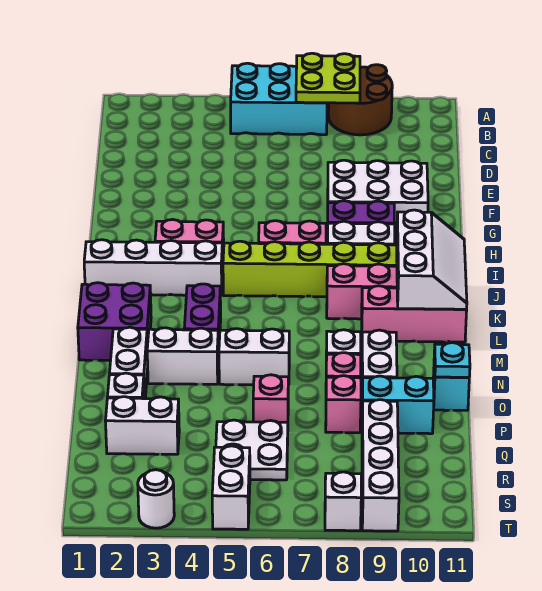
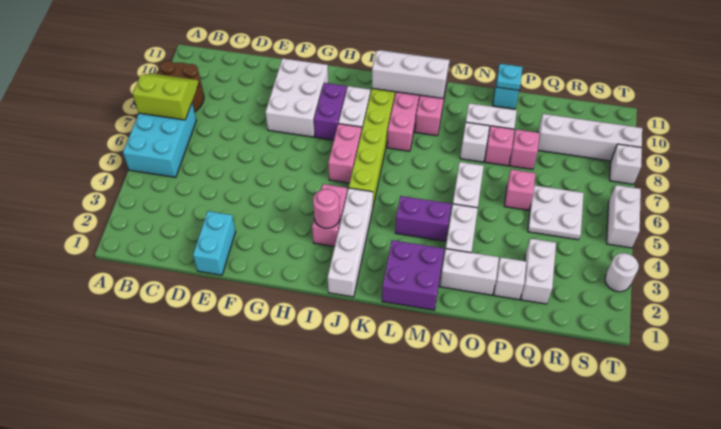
lime 2x2 plate [296,53,360,103] -> lime 2x2 slope [133,74,199,120]
none -> pink 1x1 round brick [313,189,340,228]
cyan 1x2 brick [362,376,434,434] -> cyan 1x2 brick moved to [193,211,236,275]
white 1x2 brick [212,446,250,529] -> white 1x2 brick turned to [607,185,641,248]

